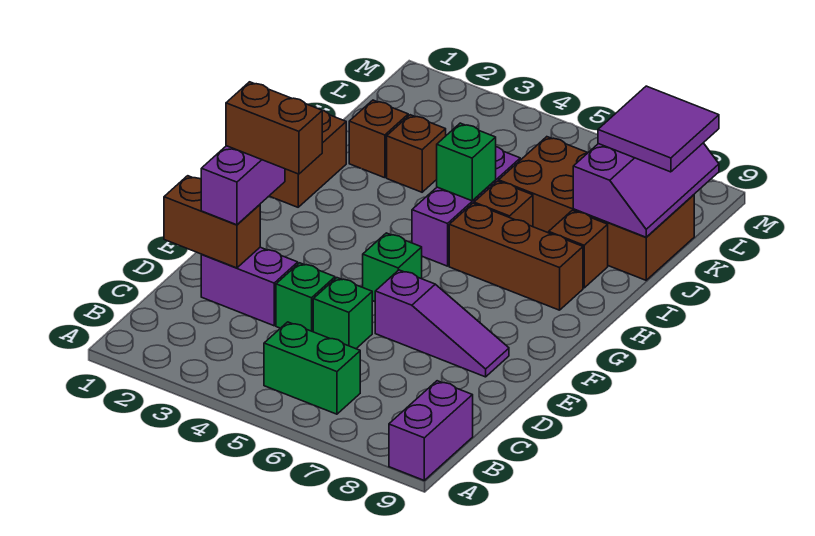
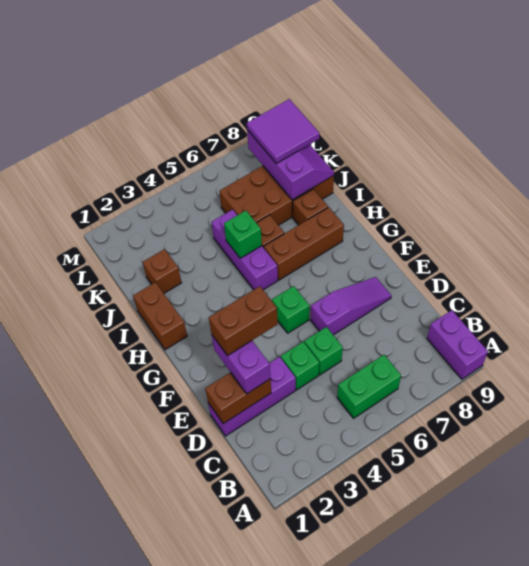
purple 1x2 brick [201,247,298,326] -> purple 1x3 brick [208,357,296,436]
brown 1x1 brick [387,115,446,192] -> none

